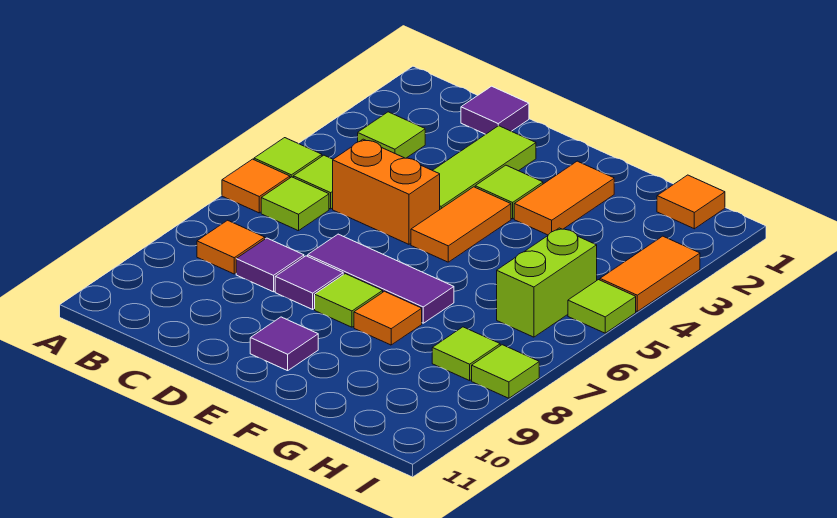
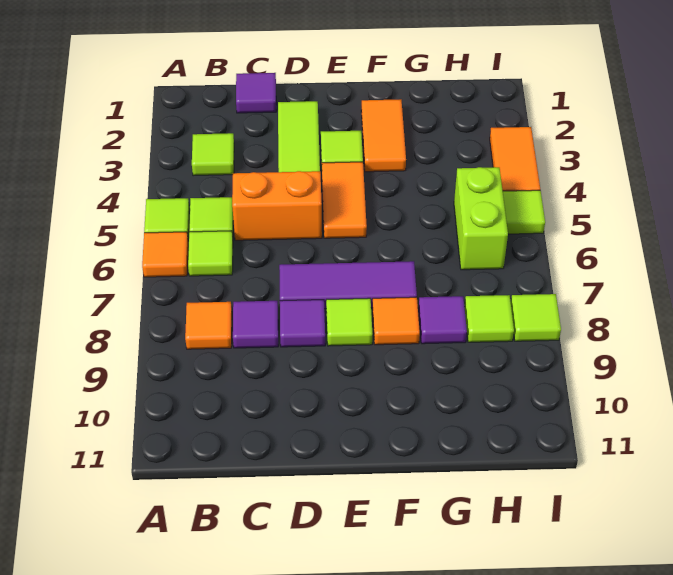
purple 1x1 tile [250,317,318,371] -> purple 1x1 tile moved to [418,296,467,344]
orange 1x1 tile [657,175,725,229] -> none

